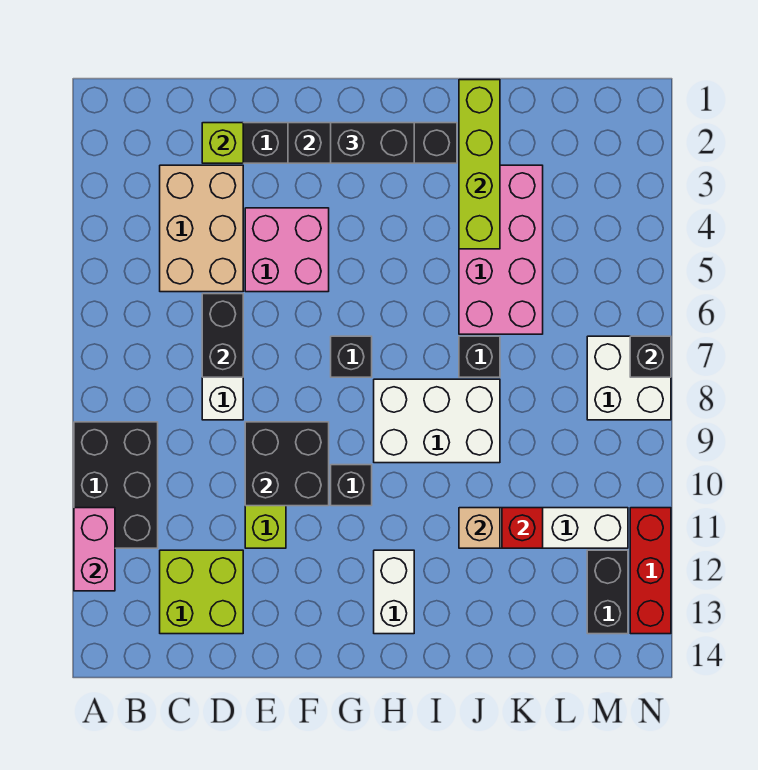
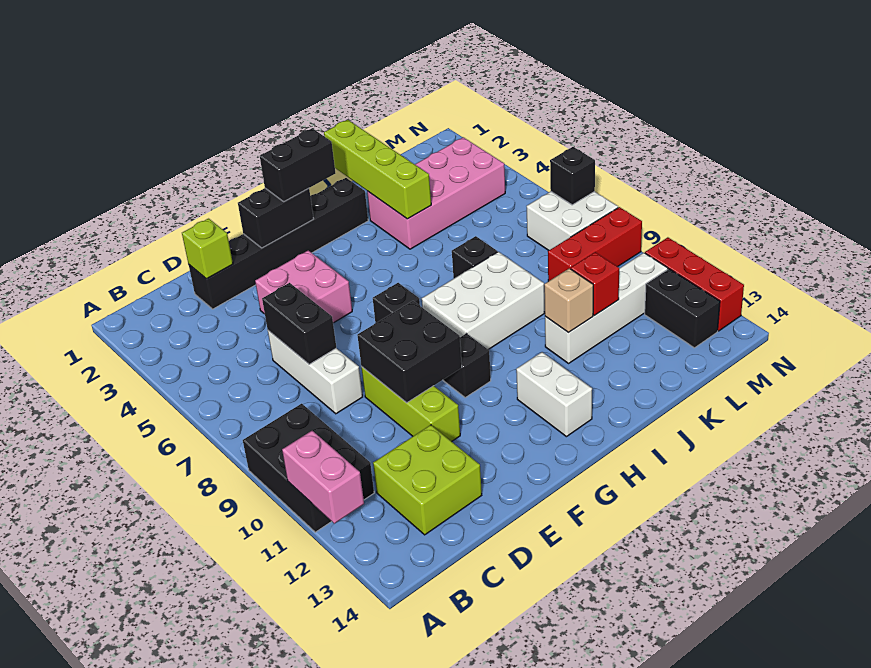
tan 2x3 brick [160,165,243,292] -> none
pink 2x4 brick [459,165,543,334] -> pink 2x4 brick turned to [367,137,505,249]
none -> red 1x3 brick [548,207,642,281]

